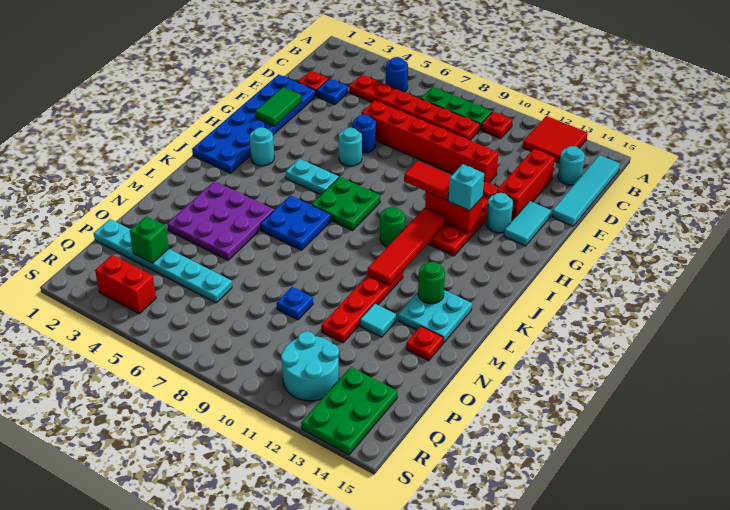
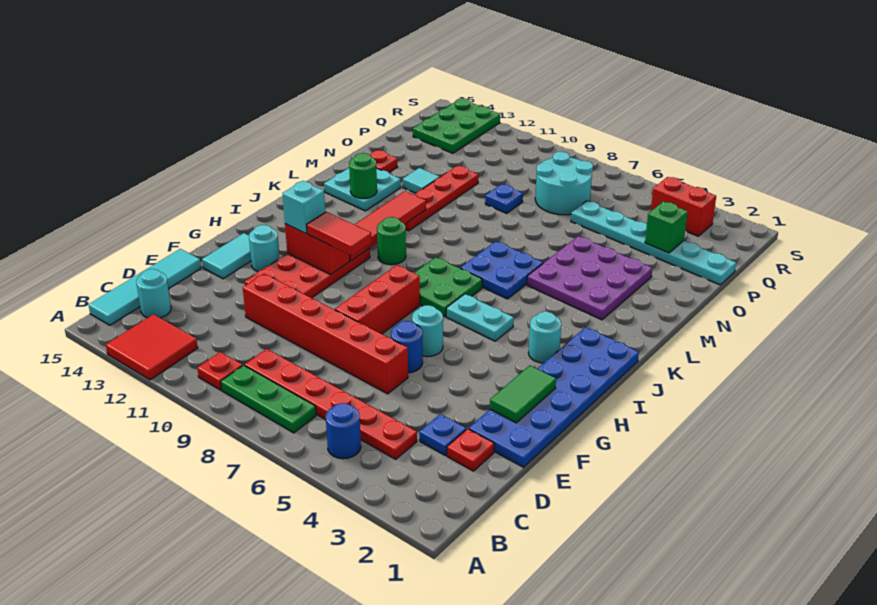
red 1x3 brick [496,149,555,220] -> red 1x3 brick moved to [335,265,420,334]
cyan 2x2 round brick [281,331,339,401] -> cyan 2x2 round brick moved to [535,152,593,215]

